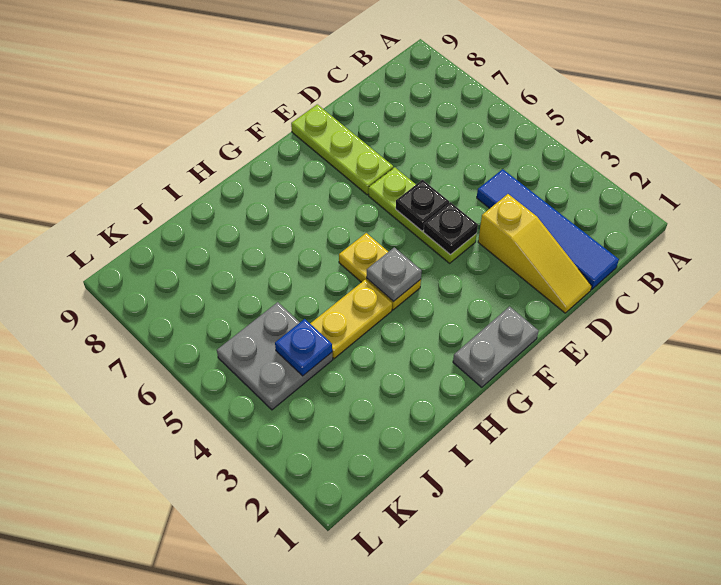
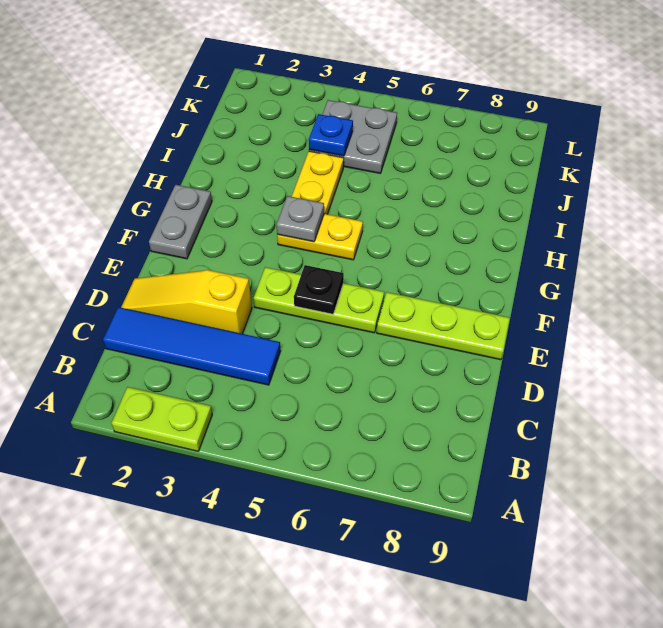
none -> lime 1x2 plate [112,387,212,451]
black 1x1 plate [424,203,478,255] -> none

